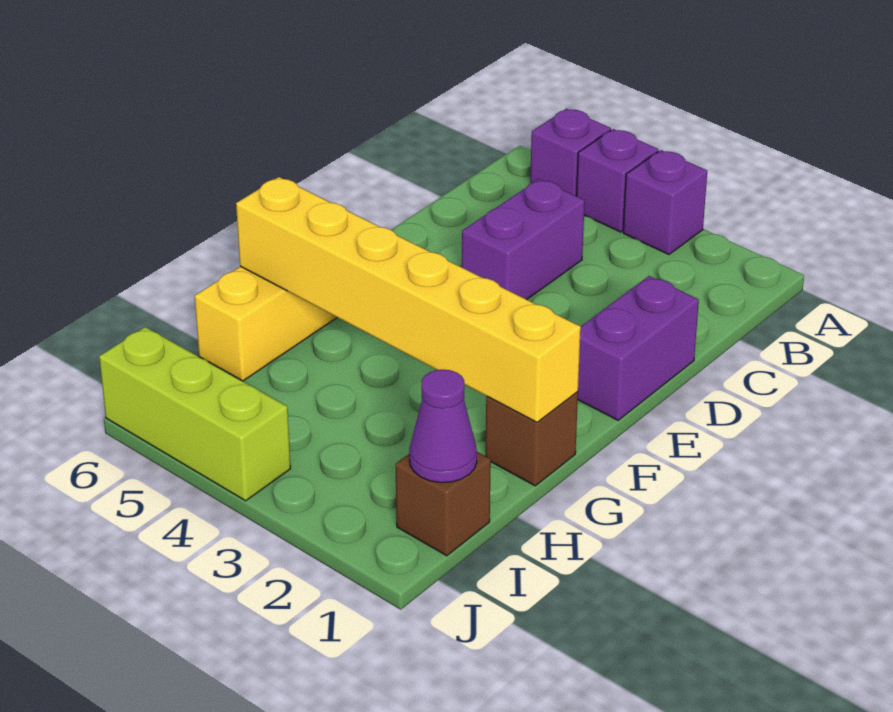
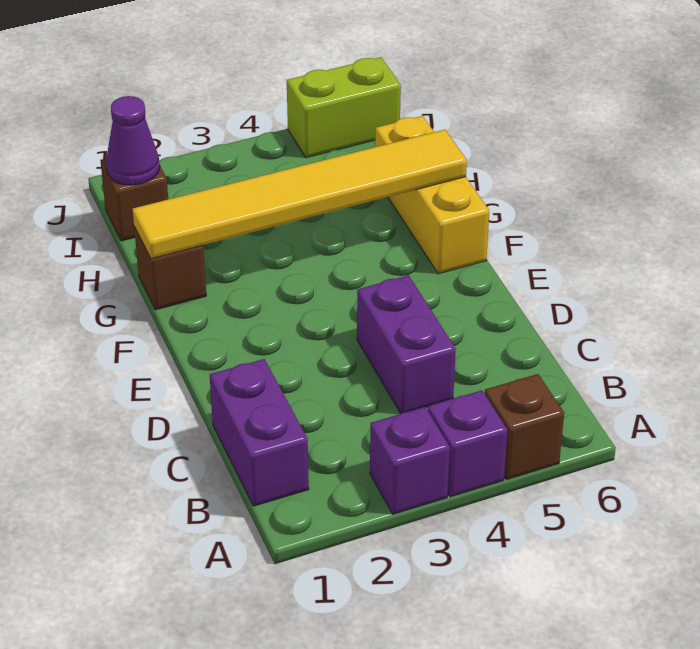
purple 1x1 brick [530,108,611,196] -> brown 1x1 brick [485,374,564,480]
purple 1x2 brick [578,276,699,420] -> purple 1x2 brick moved to [210,359,309,506]
yellow 1x6 brick [236,177,581,422] -> yellow 1x6 tile [133,130,467,259]
lime 1x3 brick [99,327,291,501] -> lime 1x2 brick [287,57,401,158]

